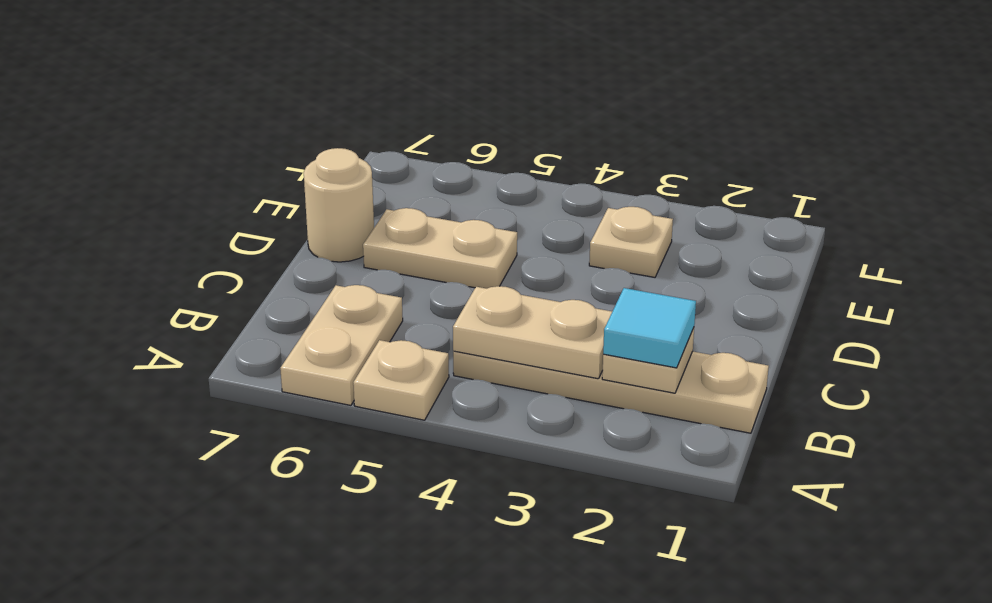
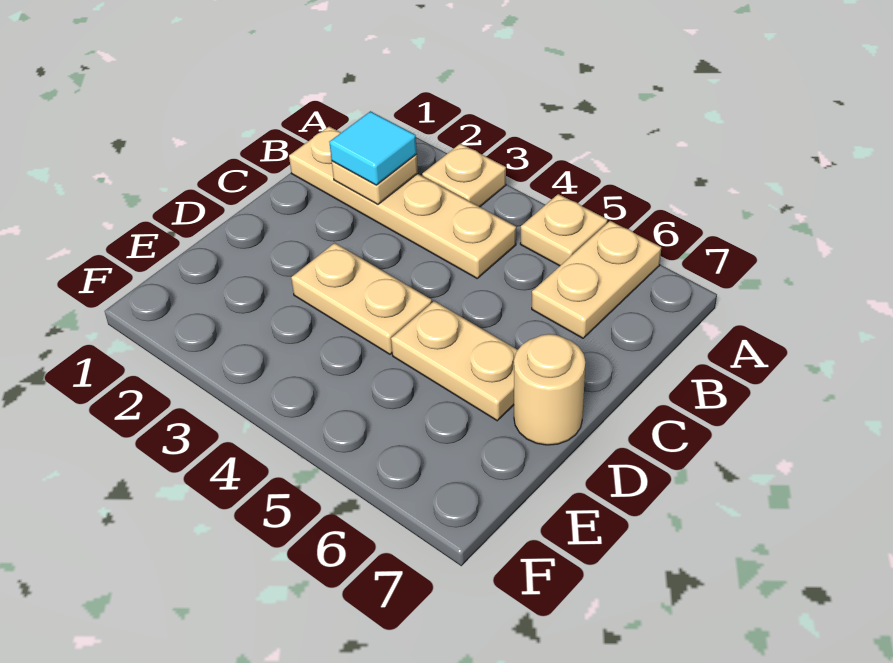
tan 1x2 plate [453,286,612,379] -> tan 1x2 plate moved to [291,243,432,354]
tan 1x1 plate [589,207,673,277] -> tan 1x1 plate moved to [422,143,506,207]

